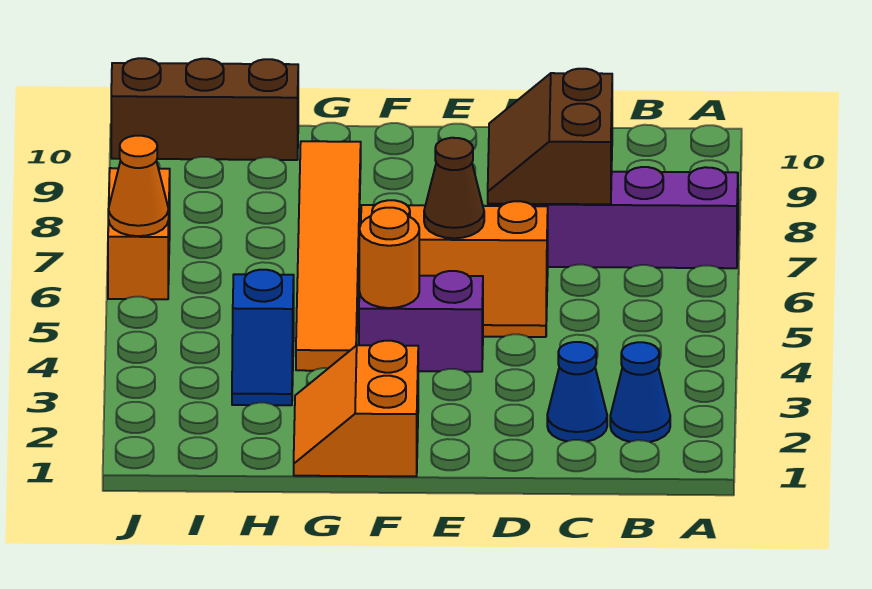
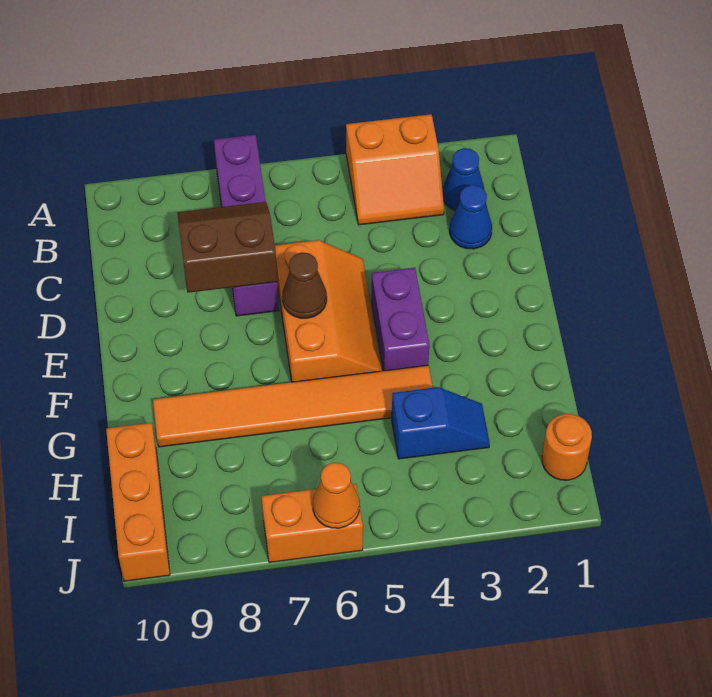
brown 2x2 slope [488,69,612,204] -> brown 2x2 slope turned to [178,202,277,293]
orange 2x2 slope [294,341,418,476] -> orange 2x2 slope moved to [346,114,444,225]
orange 1x1 round brick [359,208,419,308] -> orange 1x1 round brick moved to [542,414,592,480]
brown 1x3 brick [111,58,298,160] -> orange 1x3 brick [106,423,170,581]

